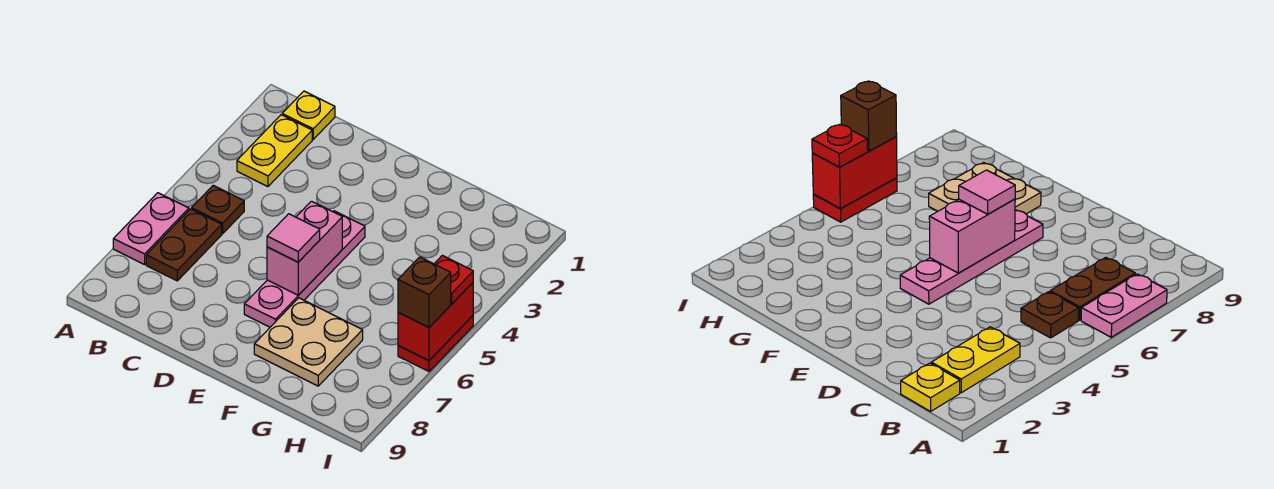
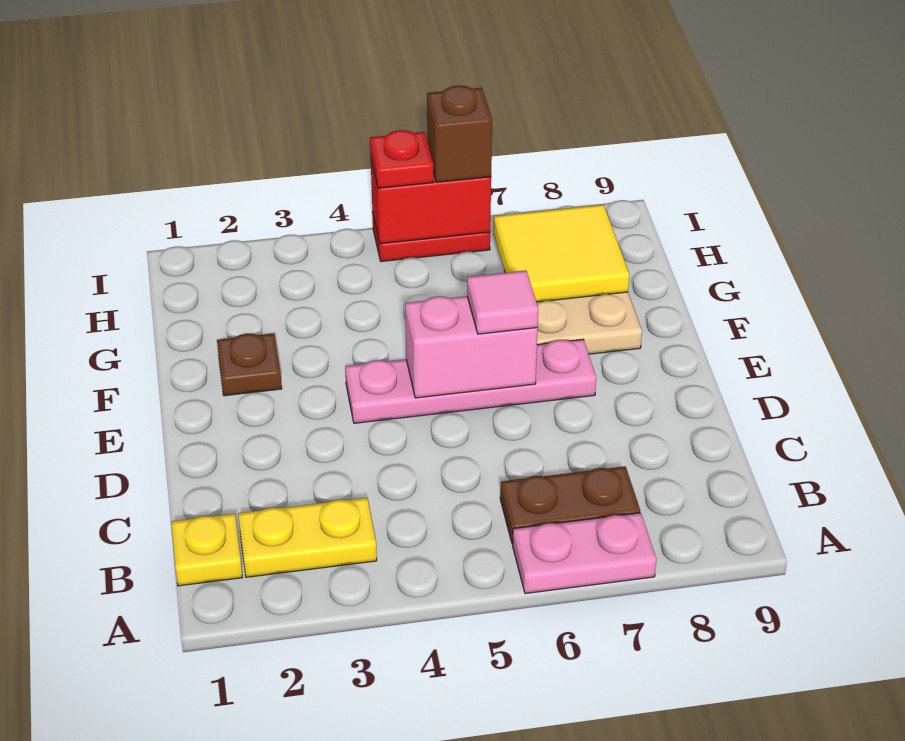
brown 1x1 plate [192,185,244,234] -> brown 1x1 plate moved to [217,333,282,396]
none -> yellow 2x2 tile [494,205,629,302]

